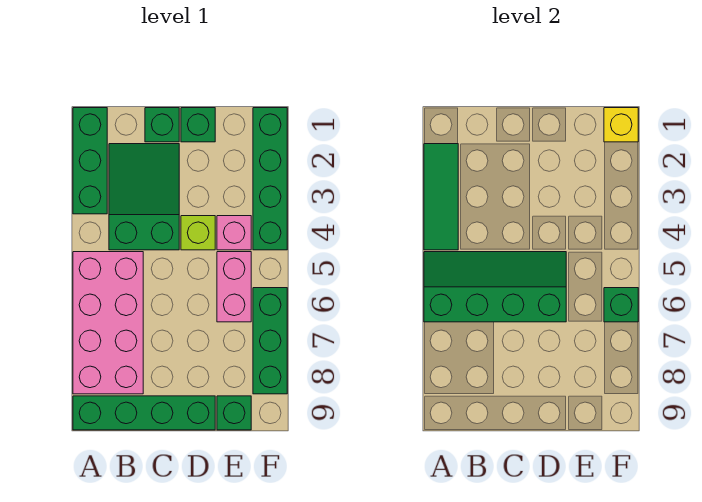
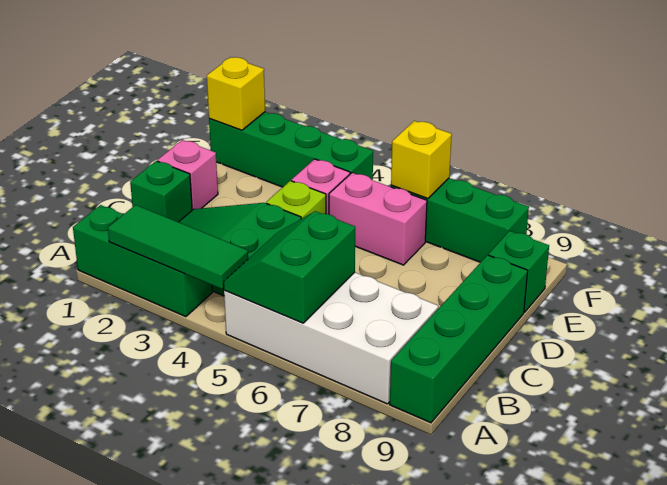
pink 2x4 brick [73,252,143,394] -> white 2x4 brick [224,272,438,404]
green 2x4 slope [424,252,566,322] -> green 2x2 slope [224,211,355,323]
green 1x1 brick [181,108,215,142] -> pink 1x1 brick [157,140,218,210]
green 1x1 brick [604,288,638,322] -> yellow 1x1 brick [391,121,452,199]

